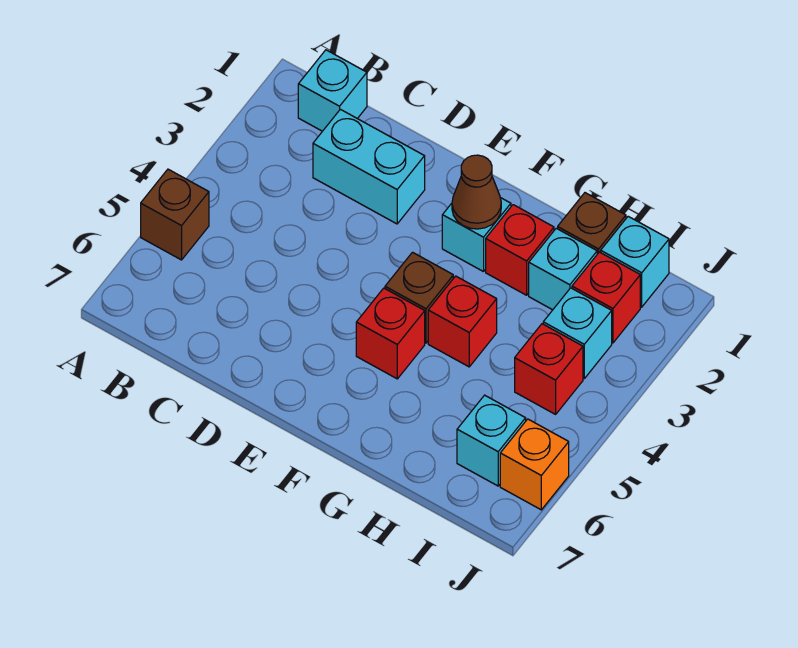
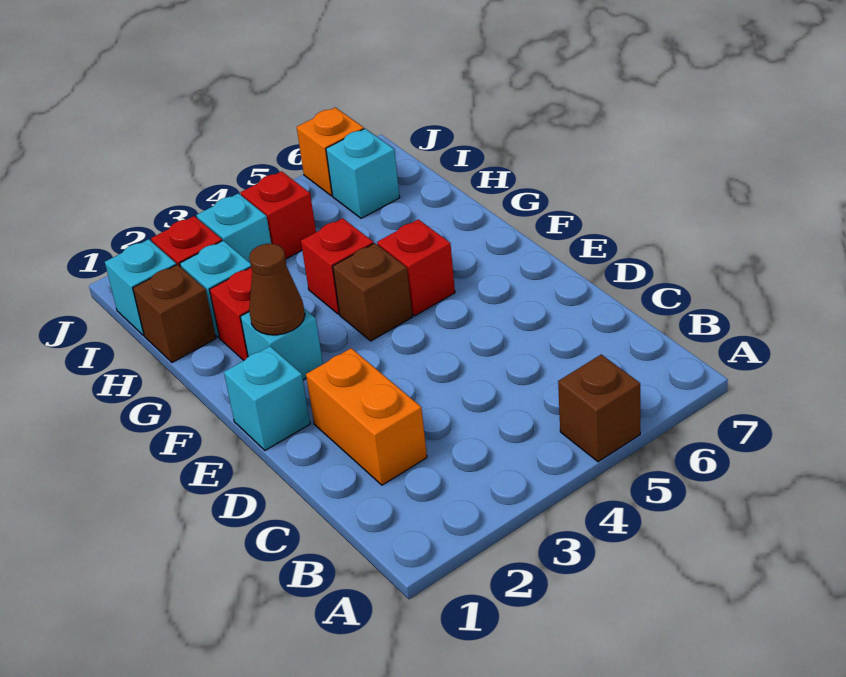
cyan 1x1 brick [298,50,367,131] -> cyan 1x1 brick moved to [224,346,310,450]
cyan 1x2 brick [313,109,425,224] -> orange 1x2 brick [306,348,427,485]

